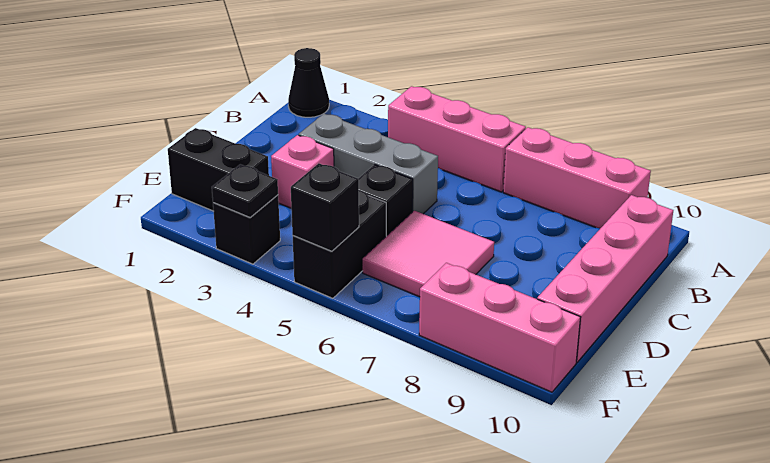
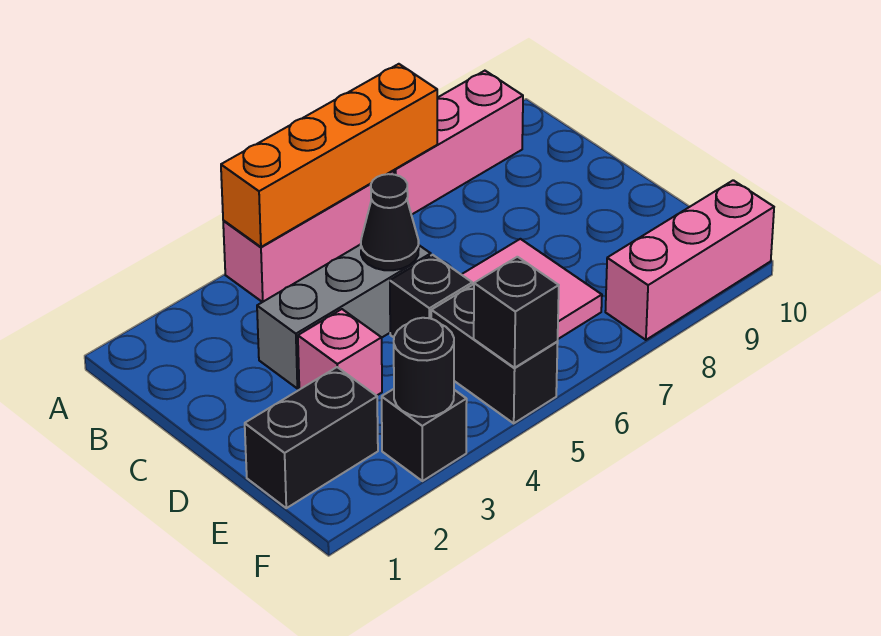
black 1x1 cone [288,48,329,117] -> black 1x1 cone moved to [361,174,419,270]
none -> orange 1x4 brick [221,64,437,247]
pink 1x4 brick [537,195,673,362] -> none
black 1x1 plate [212,164,278,218] -> black 1x1 round brick [394,318,454,417]

